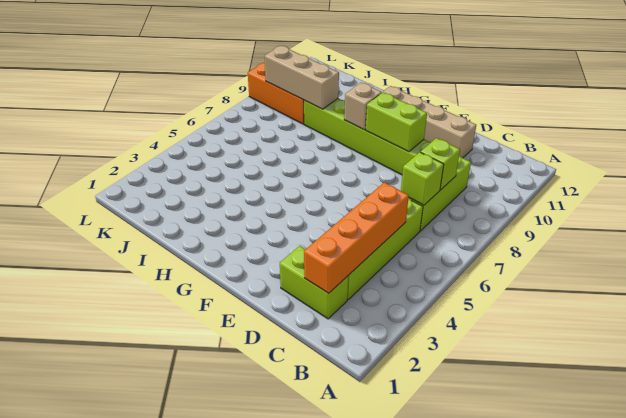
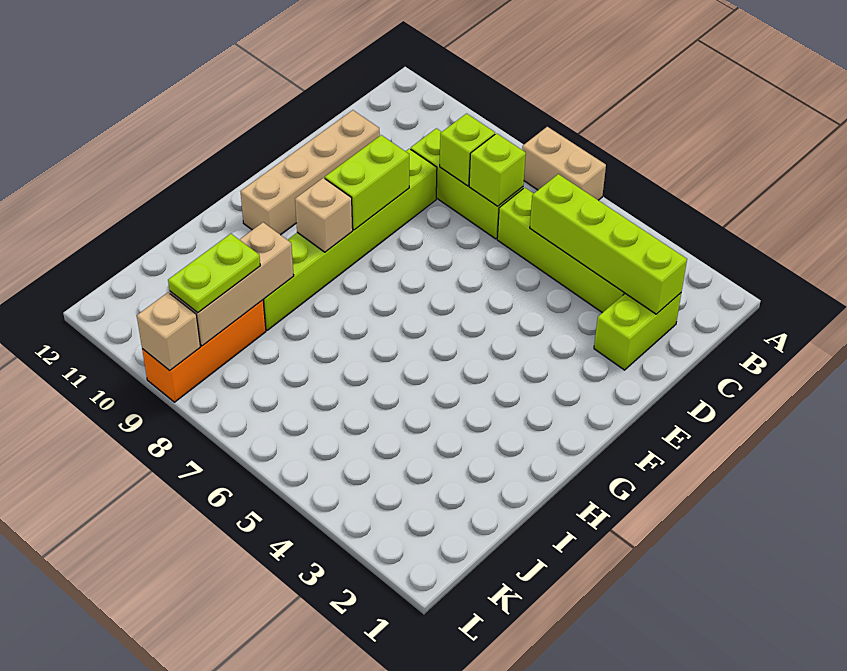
none -> tan 1x2 brick [522,127,606,200]
orange 1x4 brick [304,182,409,293] -> lime 1x4 brick [530,174,687,314]
none -> lime 1x2 plate [168,234,260,313]
none -> tan 1x1 brick [137,293,200,370]

